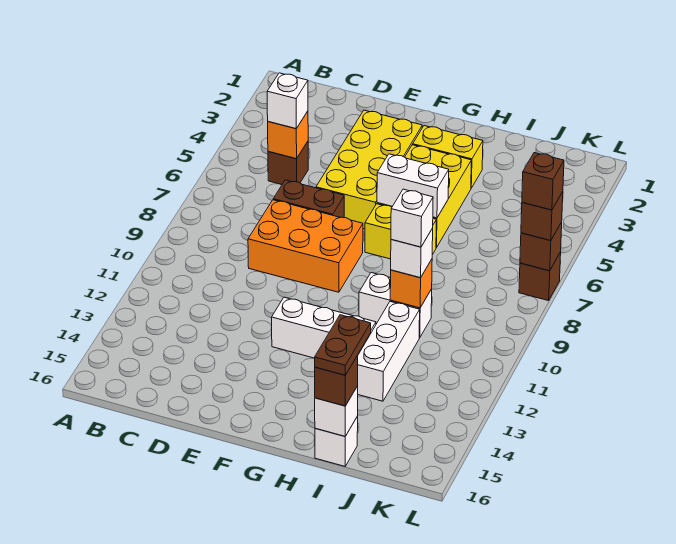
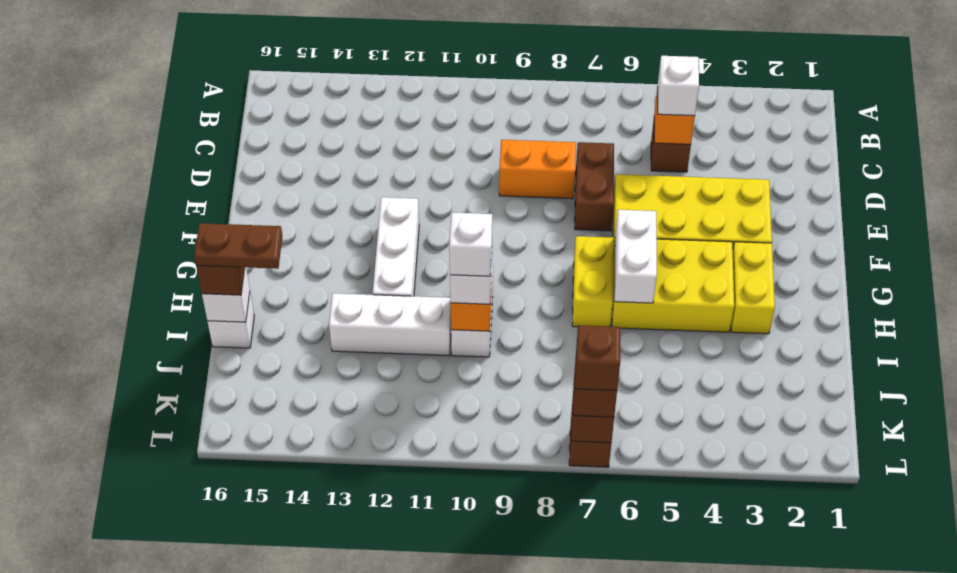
orange 2x3 brick [248,200,363,292] -> orange 1x2 brick [499,140,576,199]

